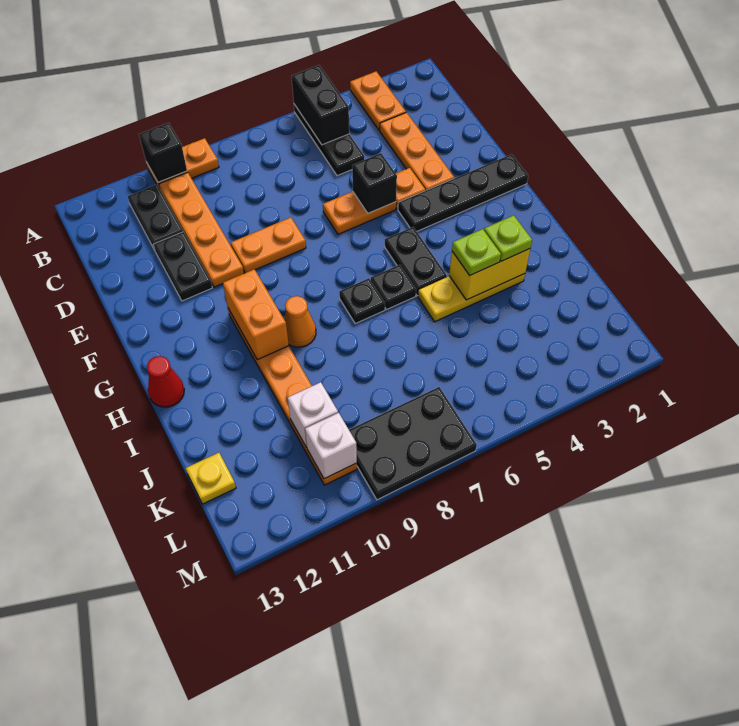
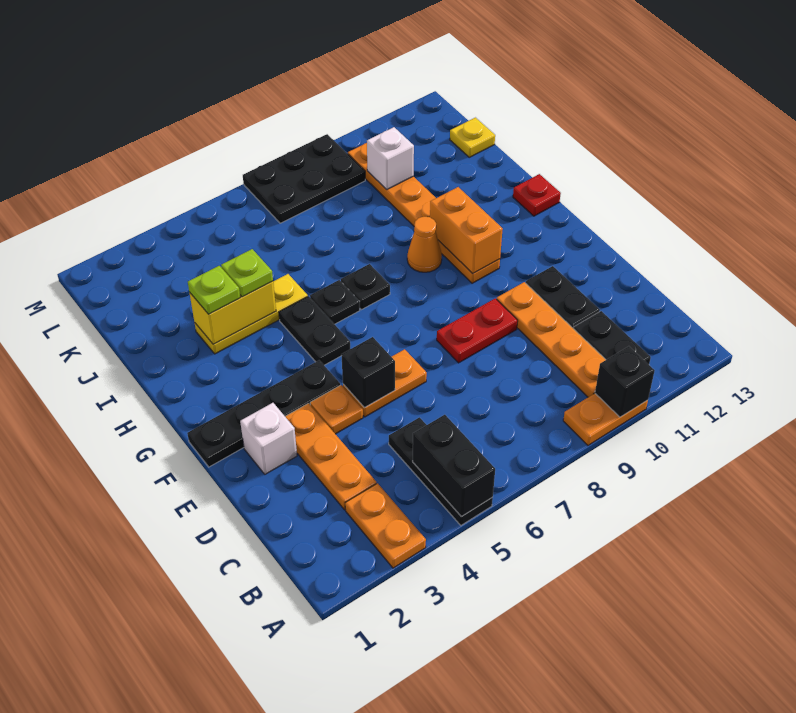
orange 1x2 plate [231,217,306,273] -> red 1x2 plate [437,298,518,363]
red 1x1 cone [147,356,184,407] -> red 1x1 plate [513,174,561,216]
white 1x1 brick [305,413,357,479] -> white 1x1 brick moved to [240,403,297,474]

